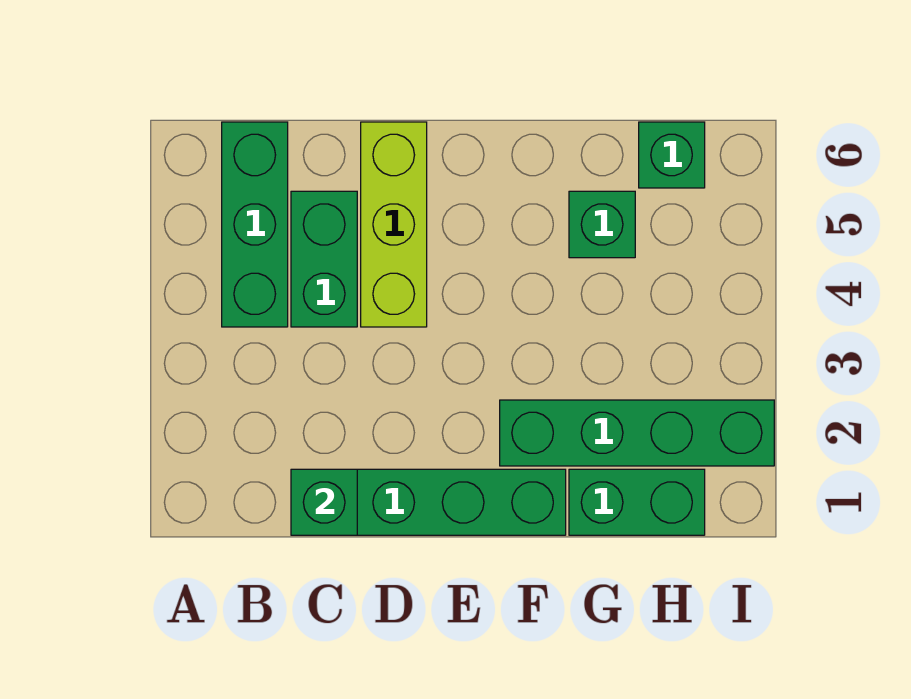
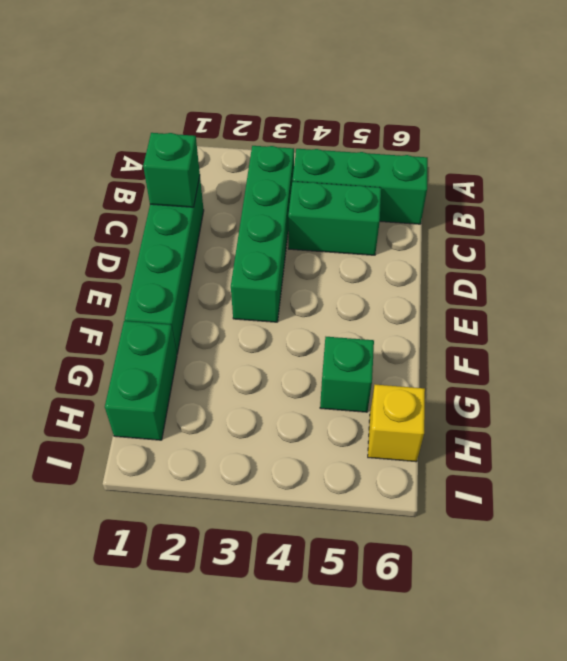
lime 1x3 brick [361,122,427,327] -> none
green 1x4 brick [500,400,774,466] -> green 1x4 brick moved to [231,146,294,322]
green 1x1 brick [639,122,705,188] -> yellow 1x1 brick [368,385,425,462]

